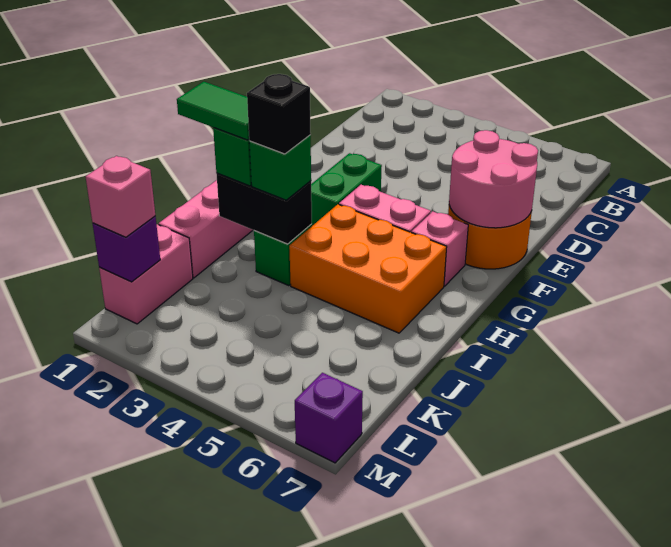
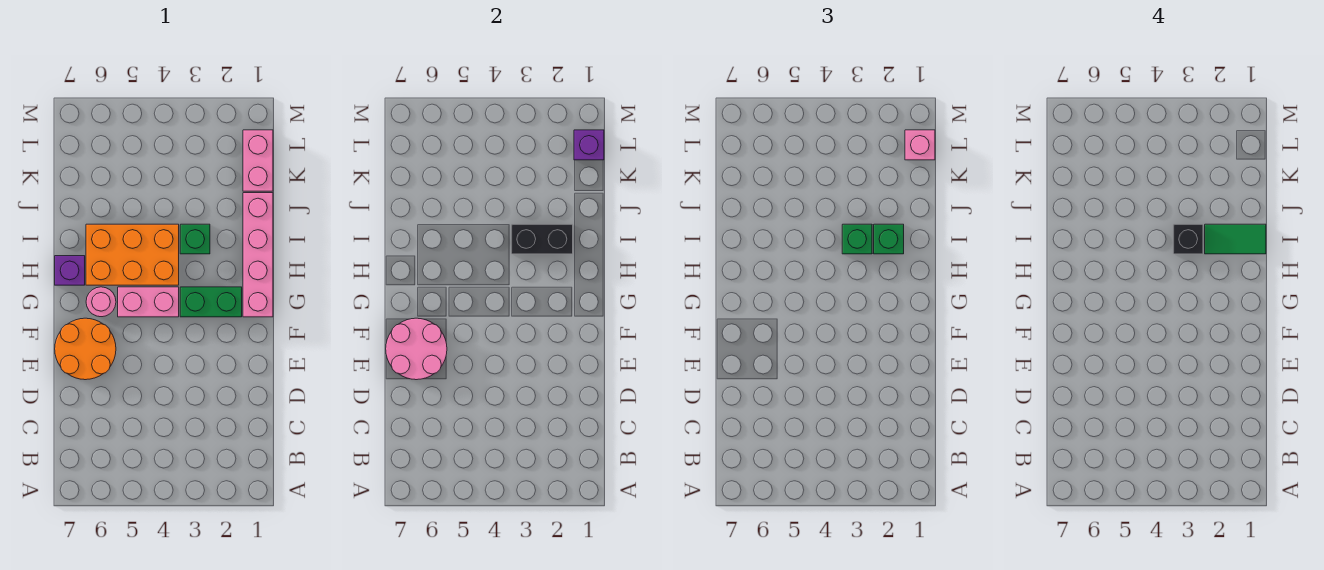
green 1x2 brick [311,153,382,226] -> green 1x2 brick turned to [180,287,242,317]
pink 1x1 brick [411,211,468,286] -> pink 1x1 round brick [86,287,116,317]
purple 1x1 brick [295,373,363,463] -> purple 1x1 brick moved to [55,256,85,285]

